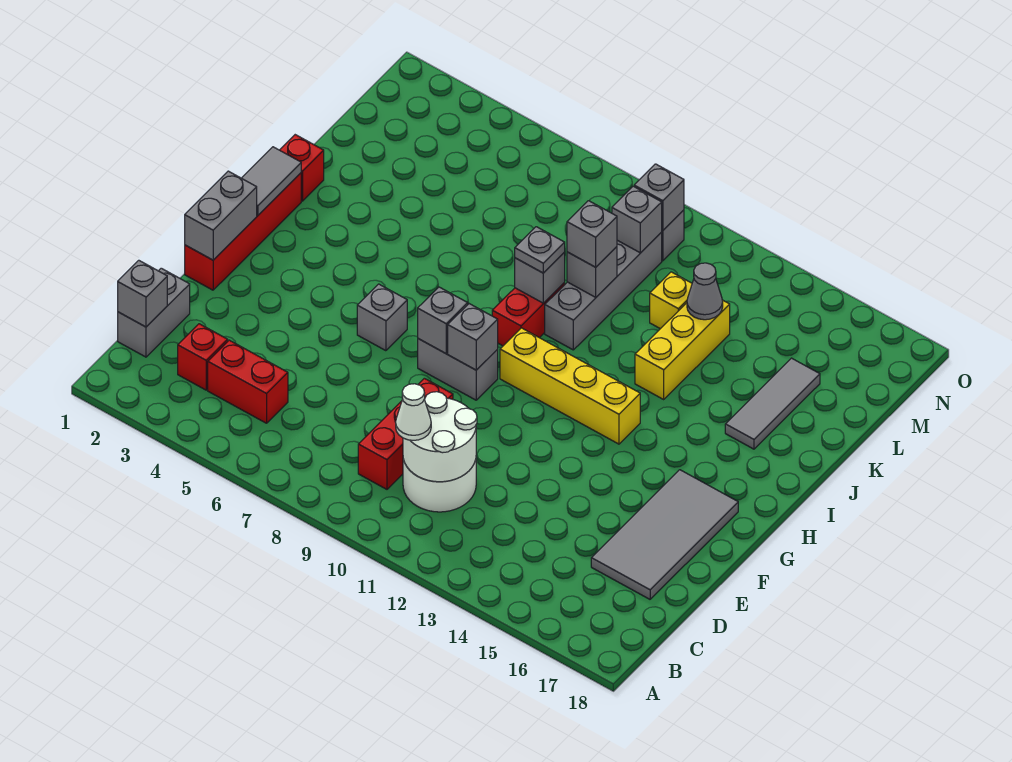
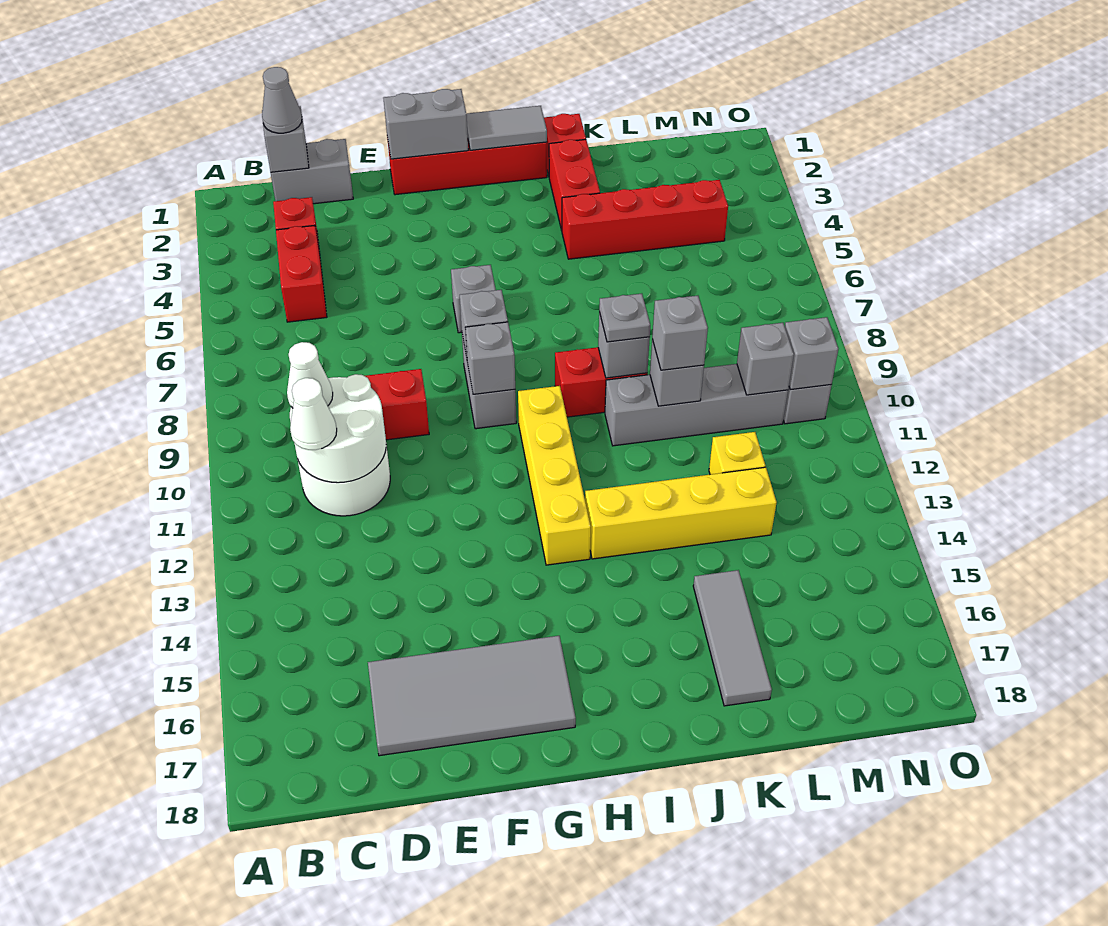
none -> white 1x1 cone [290,378,337,450]
none -> red 1x2 brick [549,139,600,230]
none -> red 1x4 brick [562,180,728,259]
yellow 1x3 brick [635,300,730,399] -> yellow 1x4 brick [585,467,777,559]
grey 1x3 tile [725,358,820,449] -> grey 1x3 tile turned to [693,570,772,706]
grey 1x1 cone [687,263,723,320] -> grey 1x1 cone moved to [262,67,302,133]

